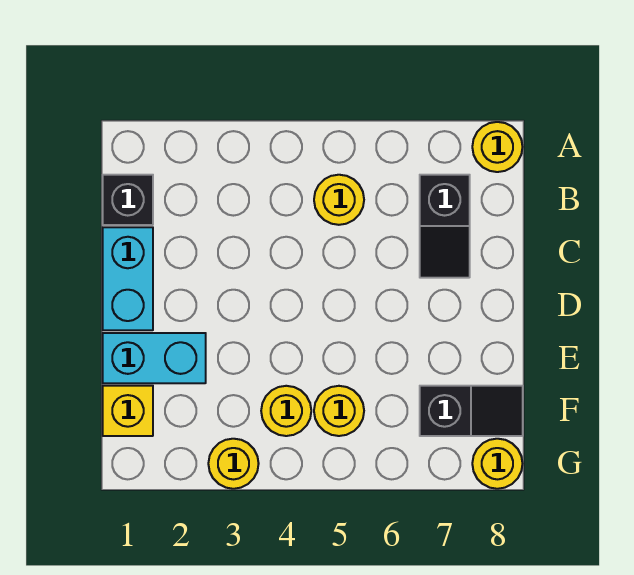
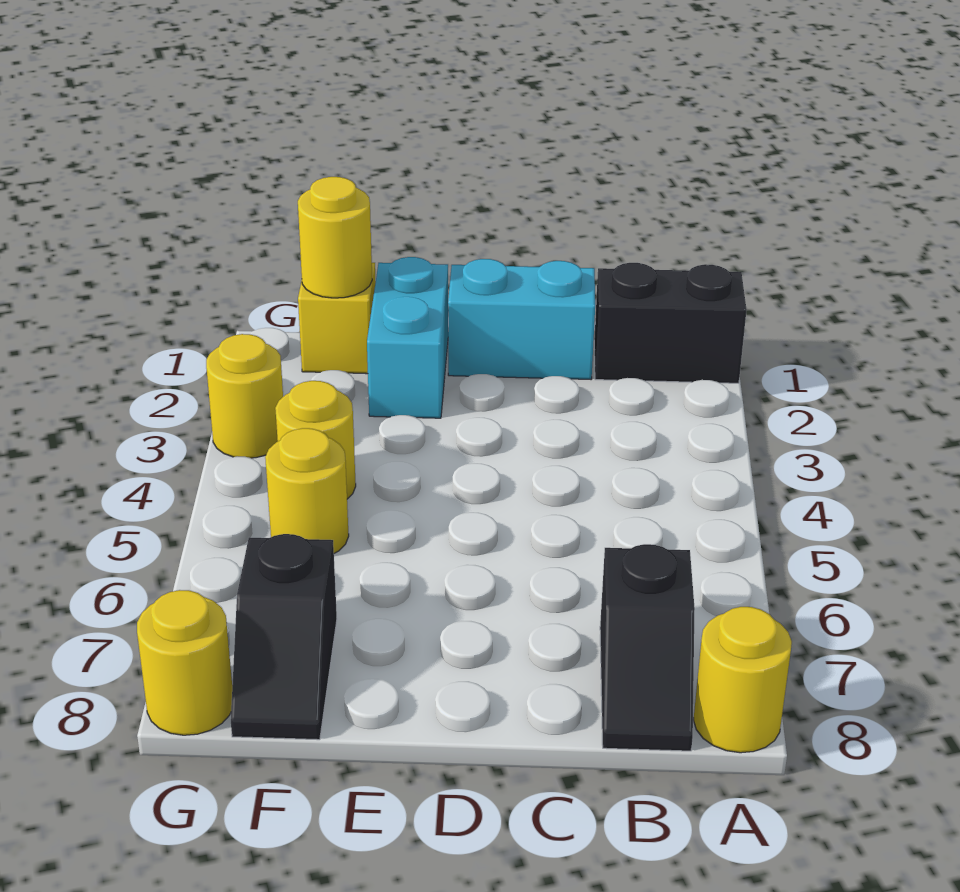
black 1x1 brick [103,175,153,225] -> black 1x2 brick [594,263,747,383]
yellow 1x1 round brick [314,175,364,225] -> yellow 1x1 round brick moved to [298,177,372,298]
black 1x2 slope [420,175,470,278] -> black 1x2 slope turned to [600,544,695,751]

